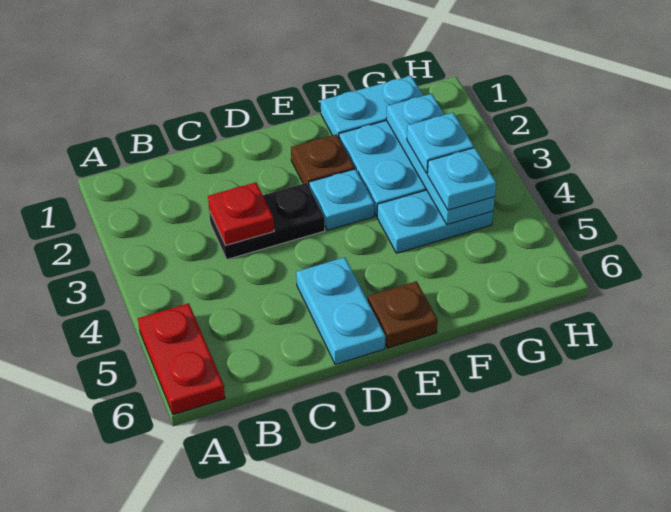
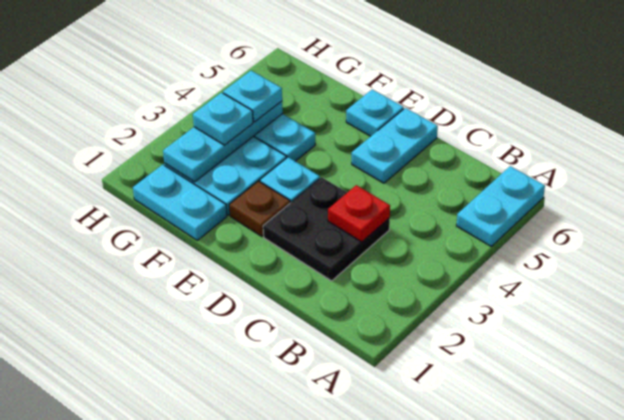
red 1x2 plate [138,303,225,415] -> cyan 1x2 plate [456,166,545,246]
black 1x2 plate [209,183,325,259] -> black 2x2 plate [263,177,390,281]
brown 1x1 plate [368,281,438,348] -> cyan 1x1 plate [346,89,404,136]

